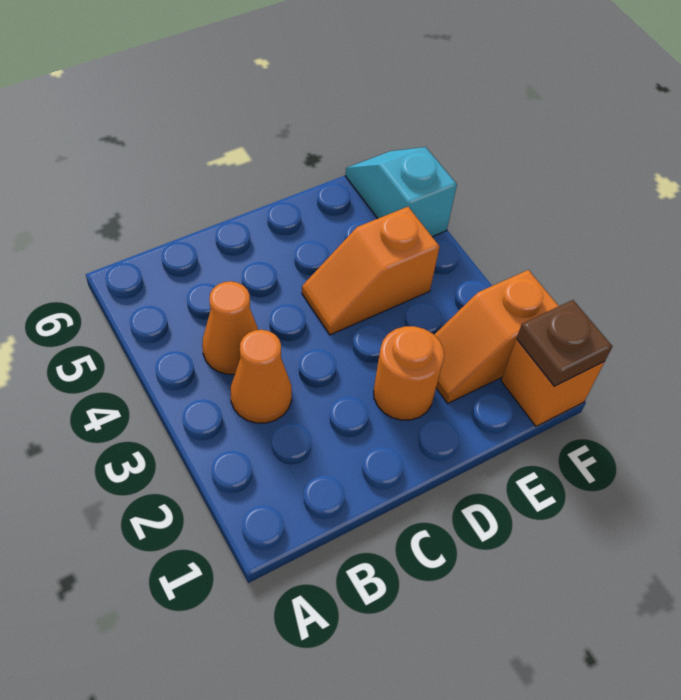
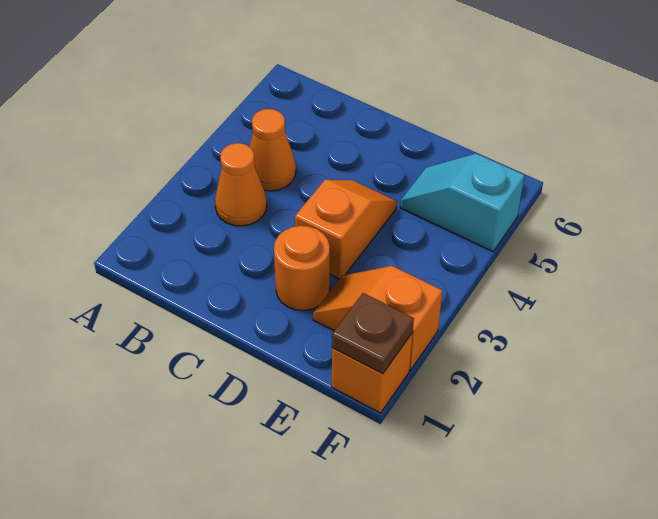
orange 1x2 slope [302,207,440,335] -> orange 1x2 slope turned to [295,180,397,279]
cyan 1x2 slope [345,147,457,237] -> cyan 1x2 slope turned to [400,153,525,252]

